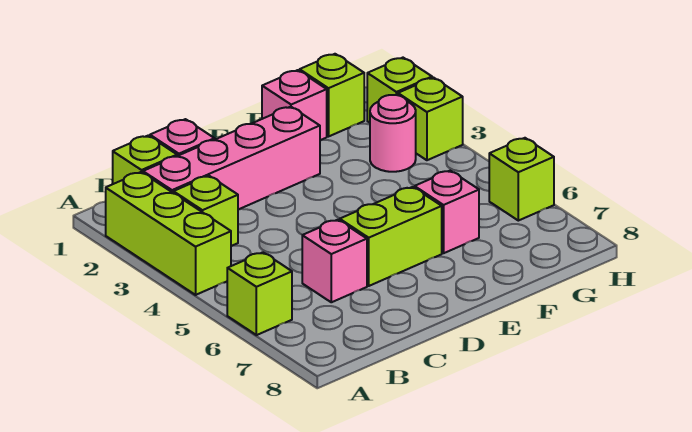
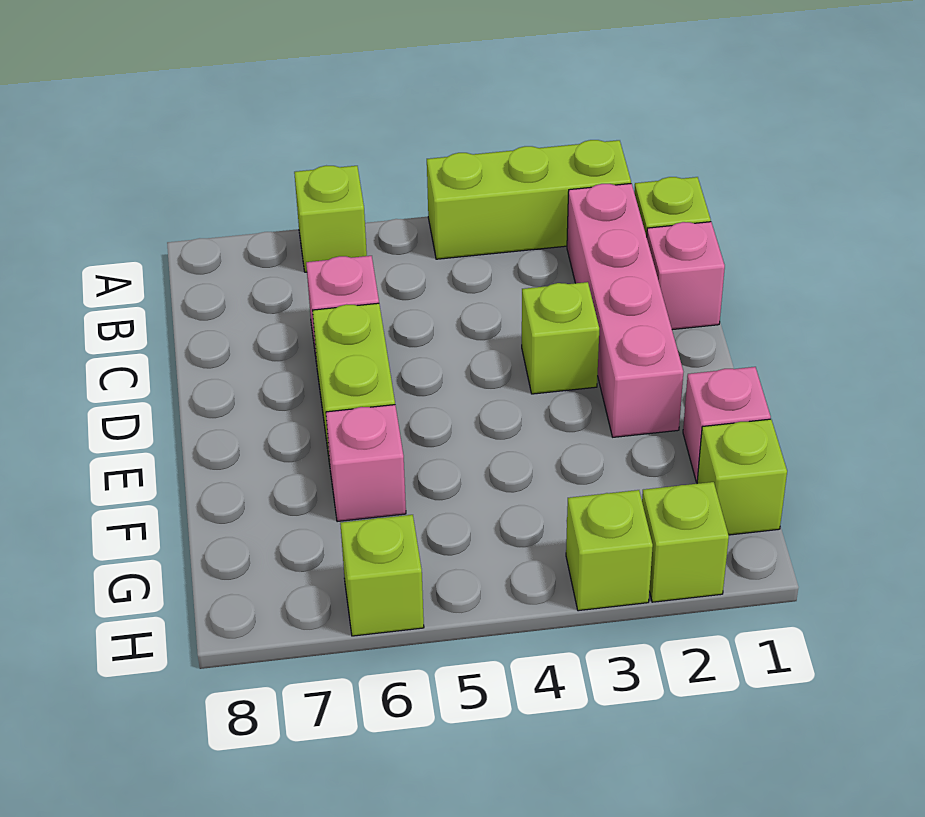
lime 1x1 brick [173,176,238,246] -> lime 1x1 brick moved to [522,282,599,394]
pink 1x1 round brick [370,95,416,172] -> none

